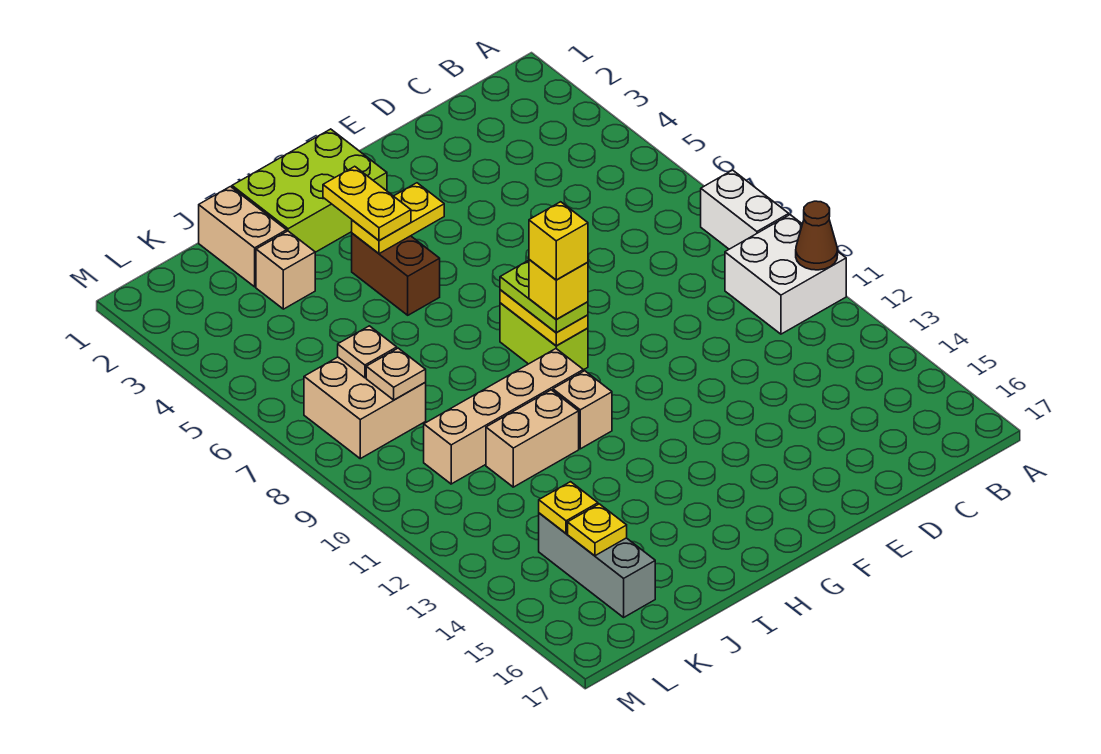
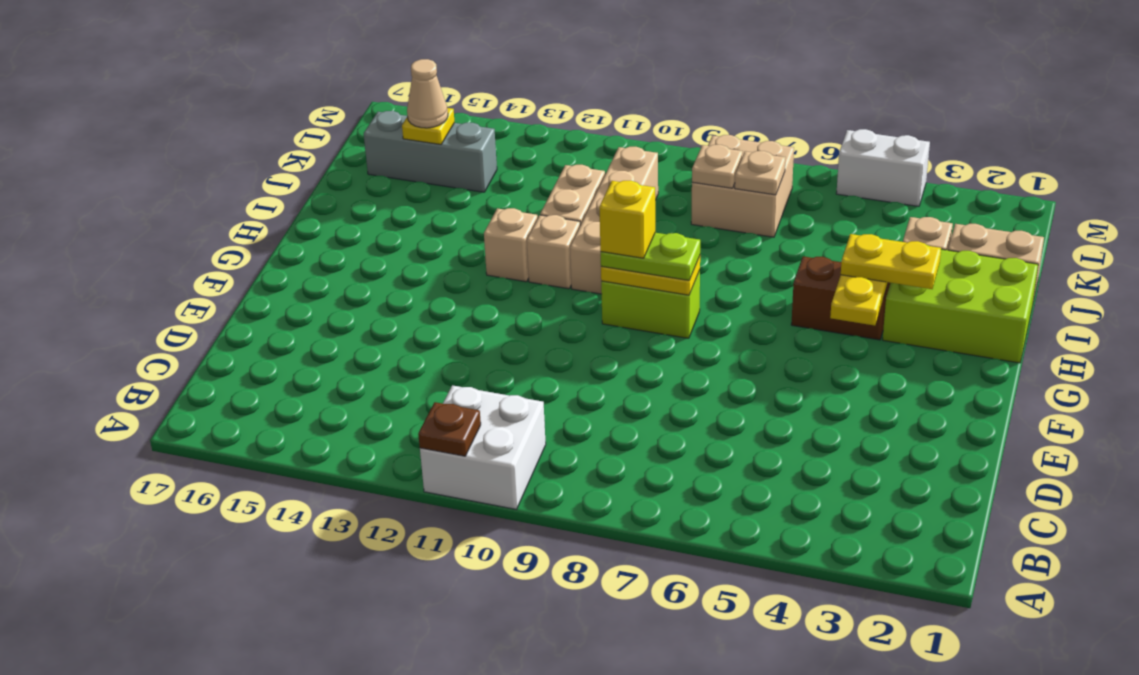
white 1x2 brick [701,170,789,249] -> white 1x2 brick moved to [836,129,930,206]
brown 1x1 cone [796,201,838,270] -> brown 1x1 plate [418,402,481,456]
lime 2x3 brick [232,129,387,252] -> lime 2x3 brick turned to [883,245,1038,363]
yellow 1x1 brick [529,202,588,280] -> none
none -> tan 1x1 brick [484,208,538,282]
yellow 1x1 plate [539,482,598,534] -> none
none -> tan 1x1 cone [407,59,448,128]

